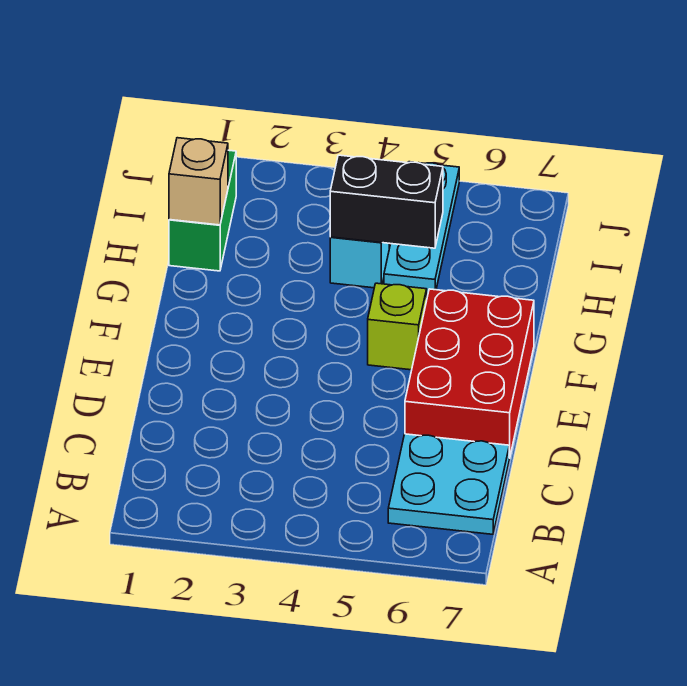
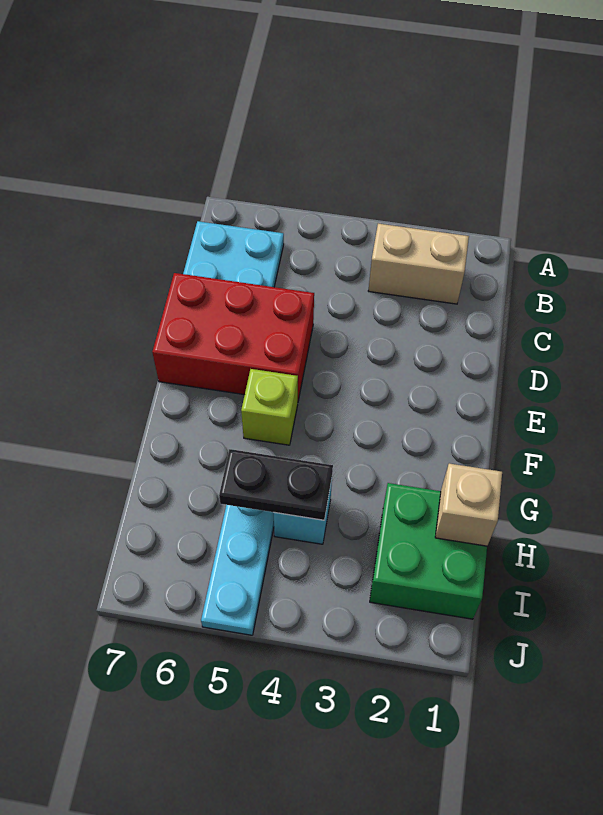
none -> tan 1x2 brick [368,223,469,304]
red 2x3 brick [405,289,534,458] -> red 2x3 brick turned to [152,273,314,401]
green 1x2 brick [169,150,236,271] -> green 2x2 brick [370,483,487,619]
black 1x2 brick [330,155,443,248] -> black 1x2 plate [219,449,333,520]

